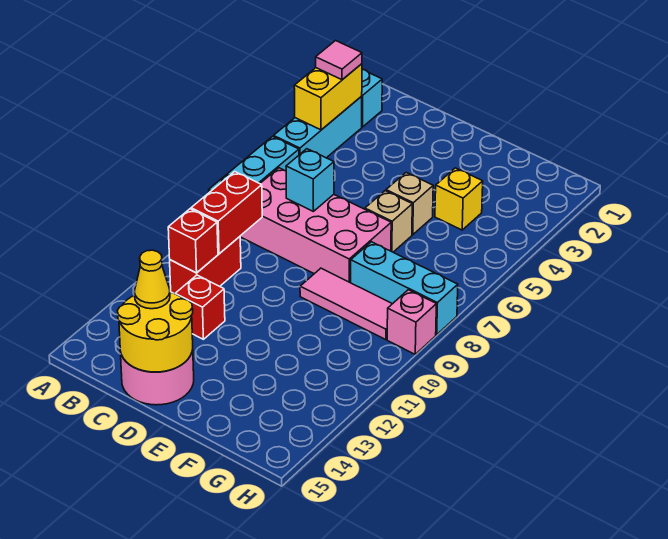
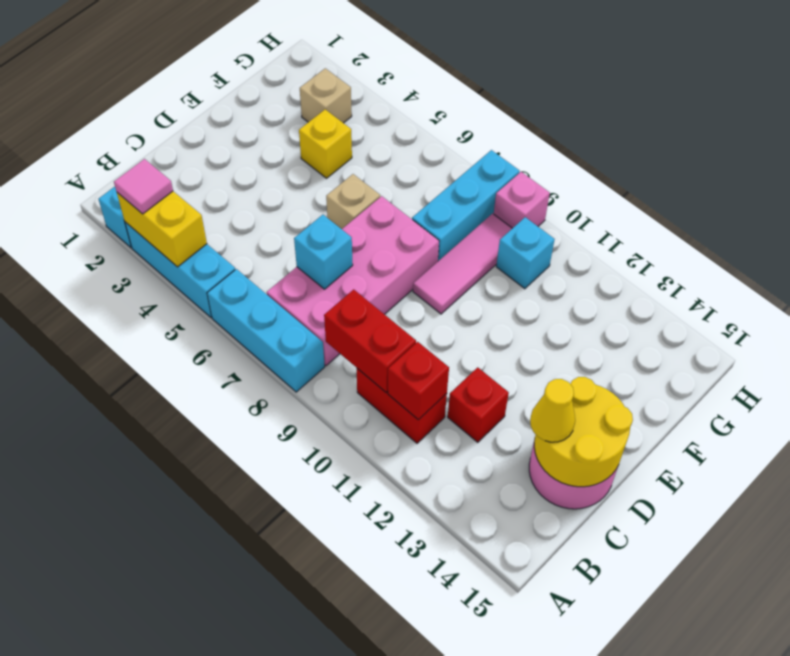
tan 1x1 brick [386,173,433,235] -> tan 1x1 brick moved to [300,68,352,123]
none -> cyan 1x1 brick [496,217,555,289]

